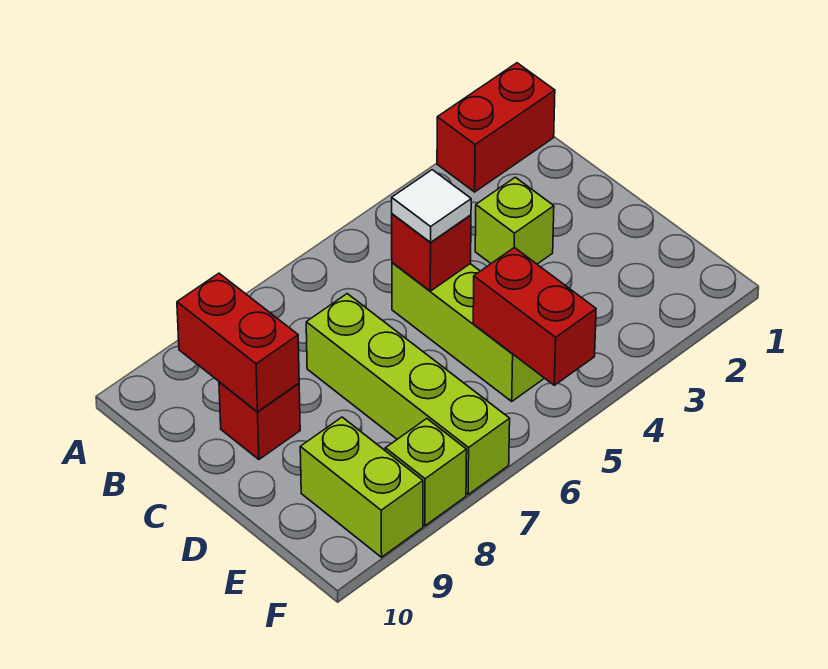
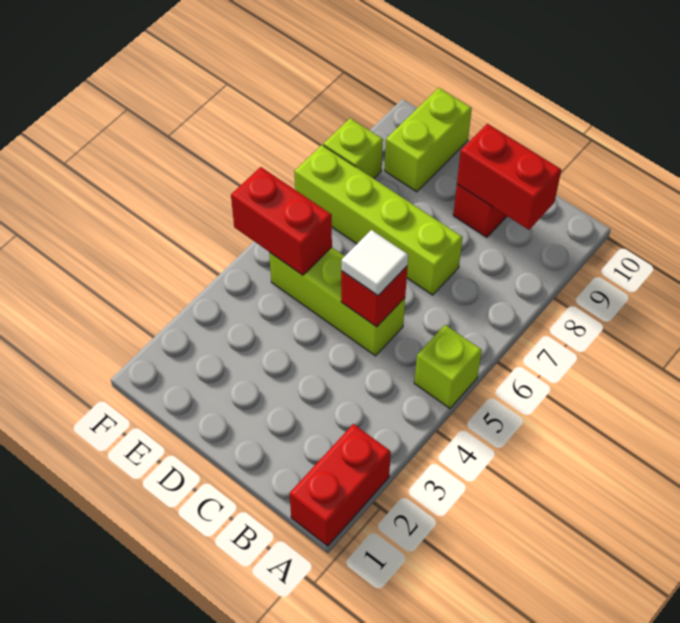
lime 1x1 brick [475,177,554,264] -> lime 1x1 brick moved to [414,325,482,408]
lime 1x2 brick [300,417,423,557] -> lime 1x2 brick turned to [385,88,472,192]

